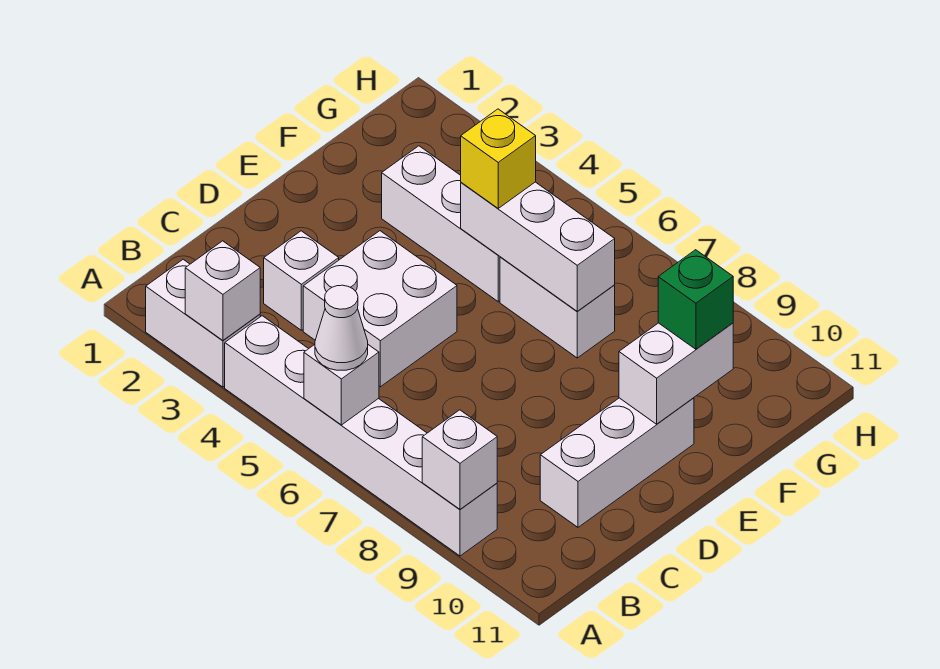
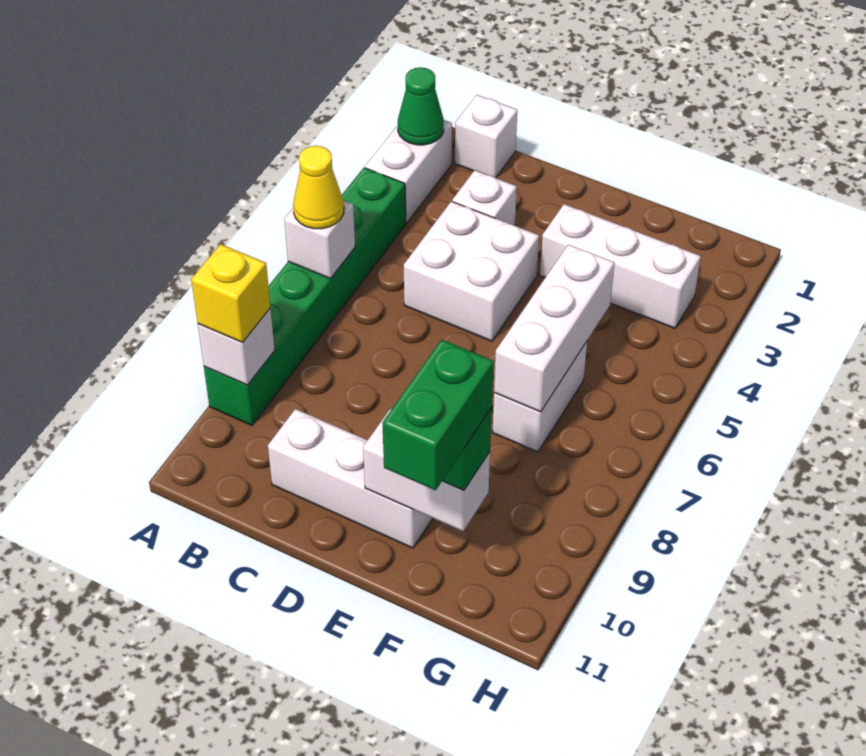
none -> green 1x1 cone [398,67,444,145]
white 1x1 brick [185,241,260,340] -> white 1x1 brick moved to [455,95,517,178]
white 1x6 brick [225,316,497,556] -> green 1x6 brick [204,168,406,425]
white 1x1 cone [315,285,368,370] -> yellow 1x1 cone [293,146,344,229]
white 1x3 brick [382,146,500,302] -> white 1x3 brick turned to [540,204,701,328]
yellow 1x1 brick [461,109,536,208] -> yellow 1x1 brick moved to [191,244,270,342]
none -> green 1x2 brick [383,340,493,490]

